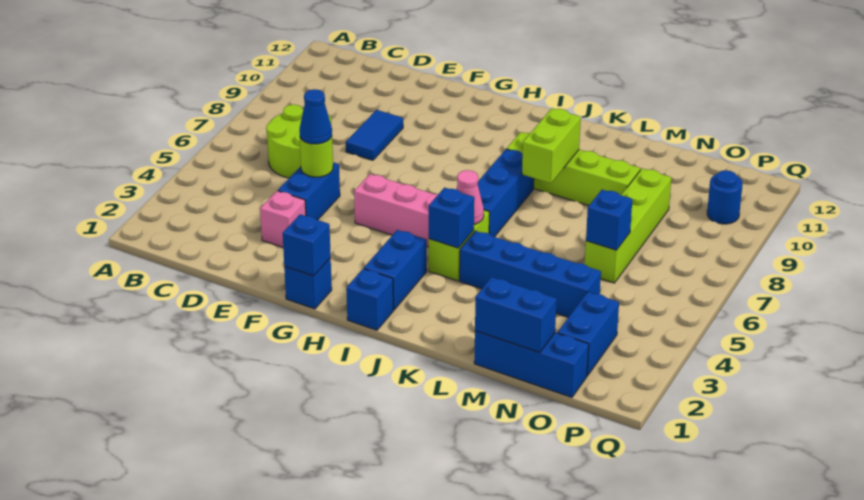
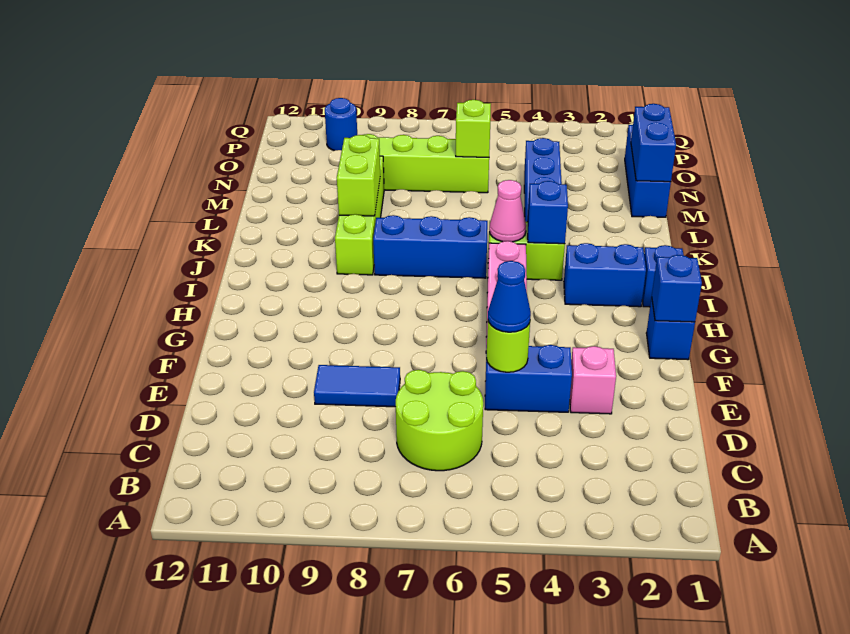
lime 1x2 brick [522,108,581,183] -> lime 1x2 brick turned to [337,135,380,216]
blue 1x1 brick [586,190,632,250] -> lime 1x1 brick [456,100,491,157]
blue 1x2 brick [558,292,619,376] -> none

